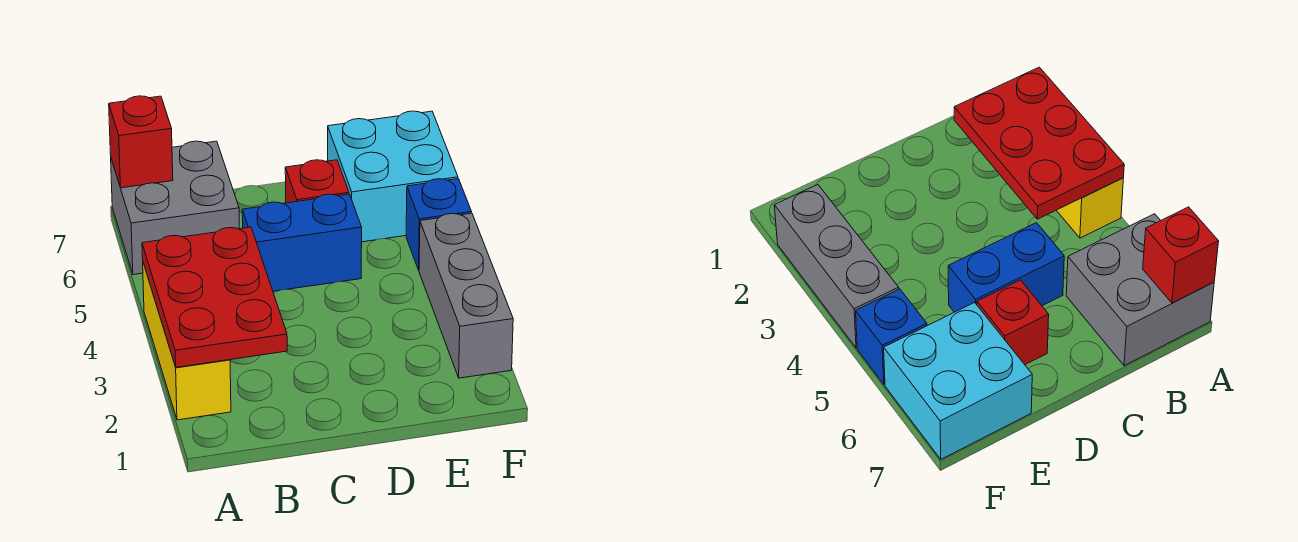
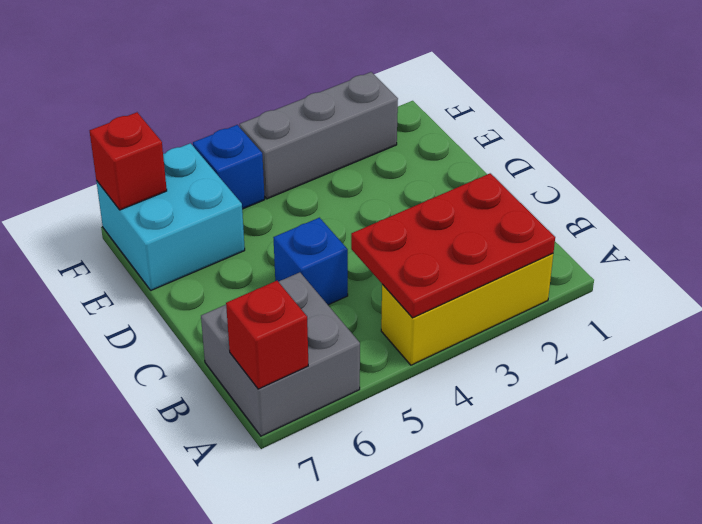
blue 1x2 brick [242,194,362,291] -> blue 1x1 brick [273,218,348,305]
red 1x1 brick [285,160,349,203] -> red 1x1 brick moved to [90,112,167,210]

